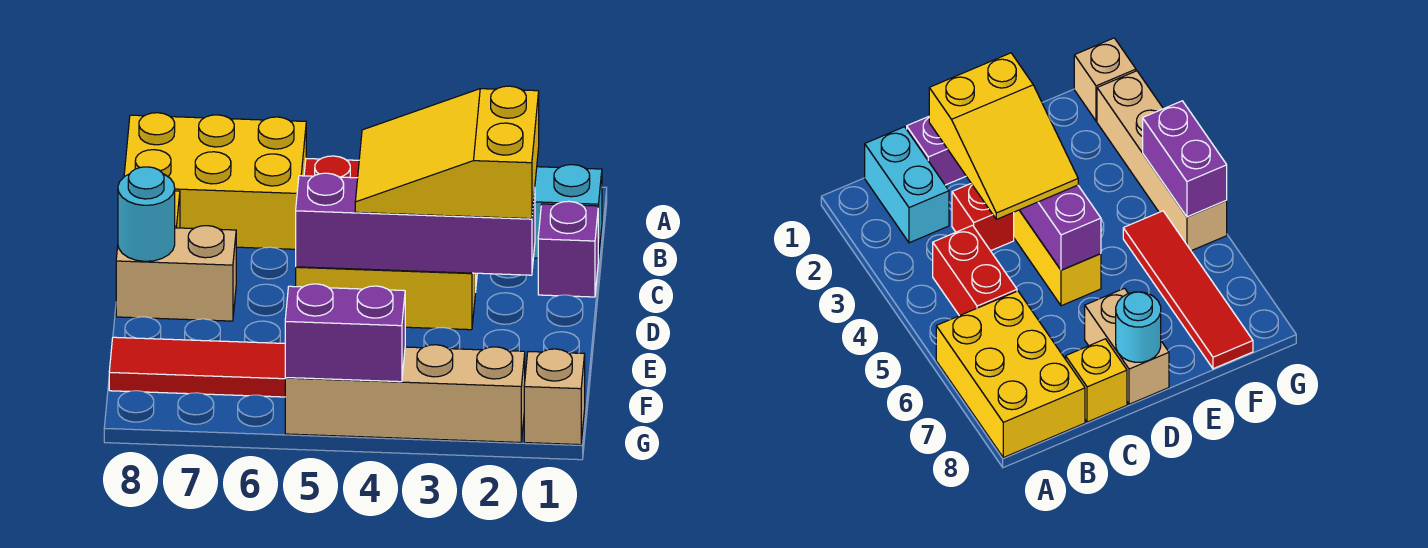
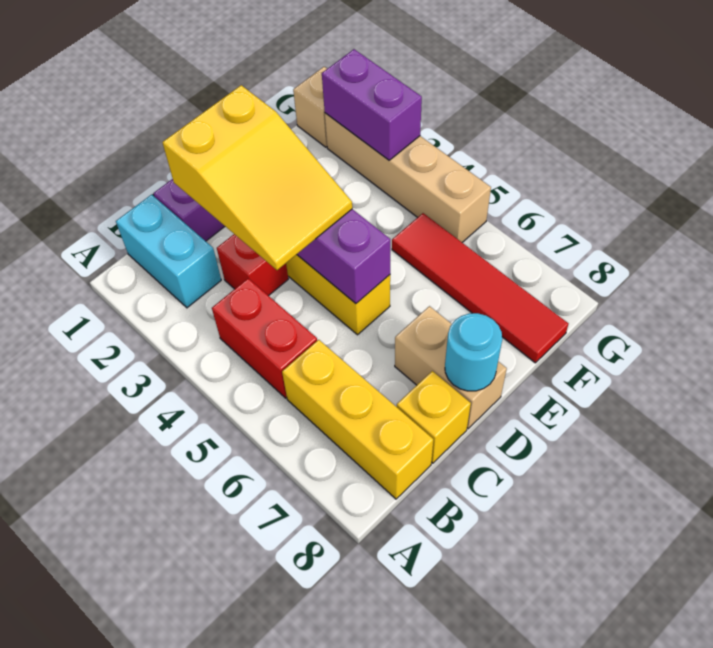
yellow 2x3 brick [124,113,306,249] -> yellow 1x3 brick [282,340,433,499]
purple 1x2 brick [285,284,405,382] -> purple 1x2 brick moved to [322,49,422,160]

